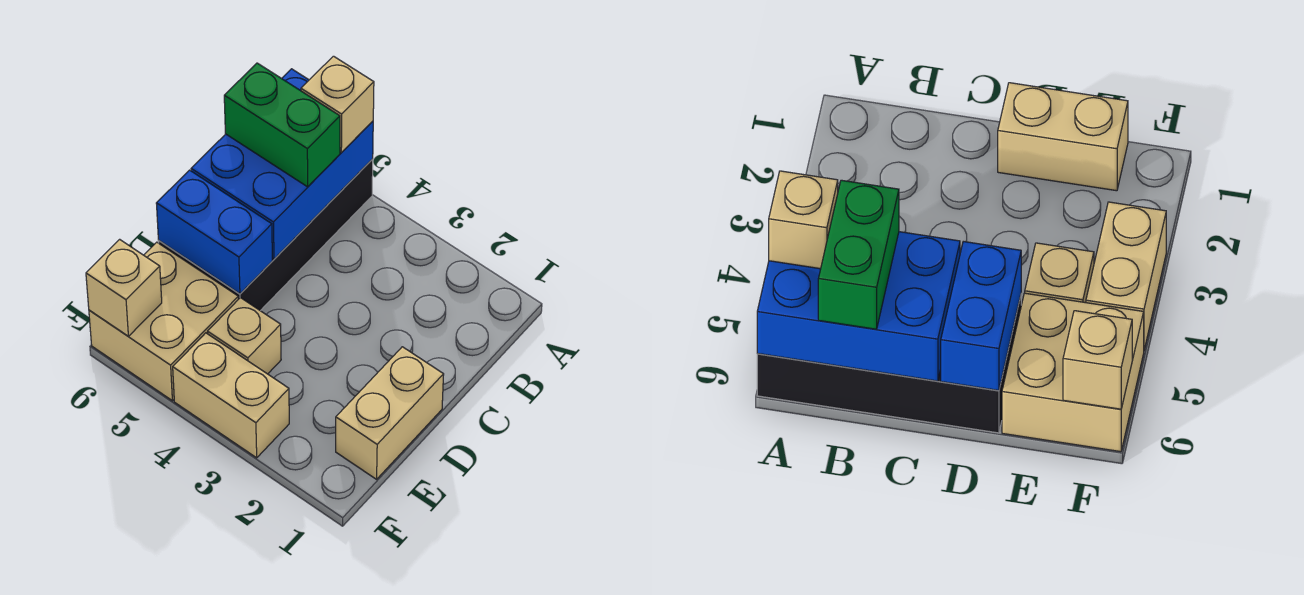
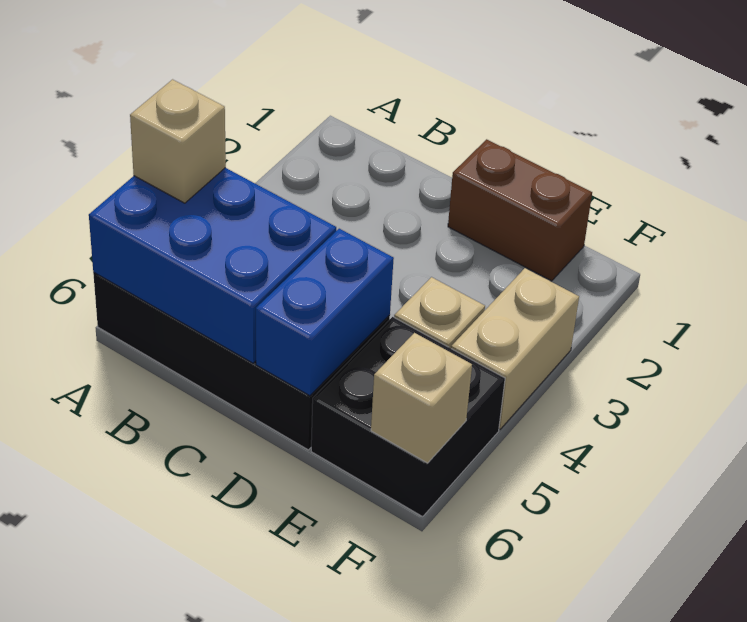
green 1x2 brick [224,63,340,187] -> none
tan 1x2 brick [336,347,444,479] -> brown 1x2 brick [448,139,592,281]
tan 2x2 brick [89,242,238,401] -> black 2x2 brick [311,317,505,517]

